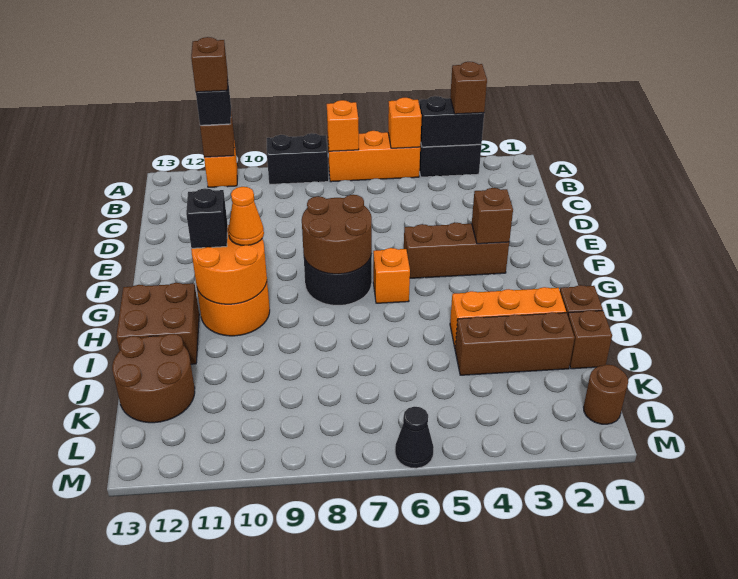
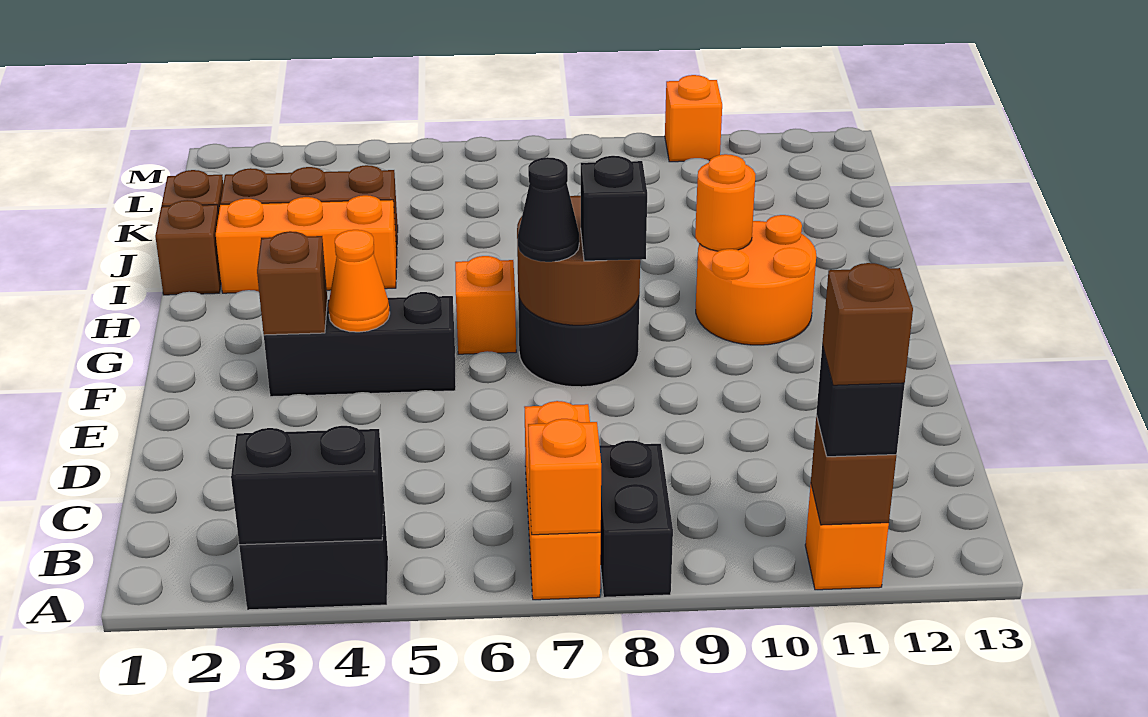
brown 1x1 brick [450,62,487,114] -> none
orange 1x3 brick [328,131,420,182] -> orange 1x3 brick turned to [524,401,601,600]
orange 1x1 brick [388,98,422,148] -> orange 1x1 brick moved to [665,75,722,162]
black 1x2 brick [267,133,329,184] -> black 1x2 brick turned to [600,441,673,597]
brown 1x3 brick [404,223,509,278] -> black 1x3 brick [264,292,456,397]
orange 2x2 round brick [191,225,267,304] -> orange 1x1 round brick [695,154,756,251]
orange 1x1 cone [228,187,264,245] -> orange 1x1 cone moved to [328,230,390,332]
black 1x1 brick [186,188,228,248] -> black 1x1 brick moved to [581,156,647,261]
brown 2x2 brick [116,283,199,364] -> none
brown 2x2 round brick [112,334,195,423] -> none
brown 1x1 round brick [583,365,628,424] -> none
black 1x1 cone [395,407,434,468] -> black 1x1 cone moved to [518,157,579,262]

